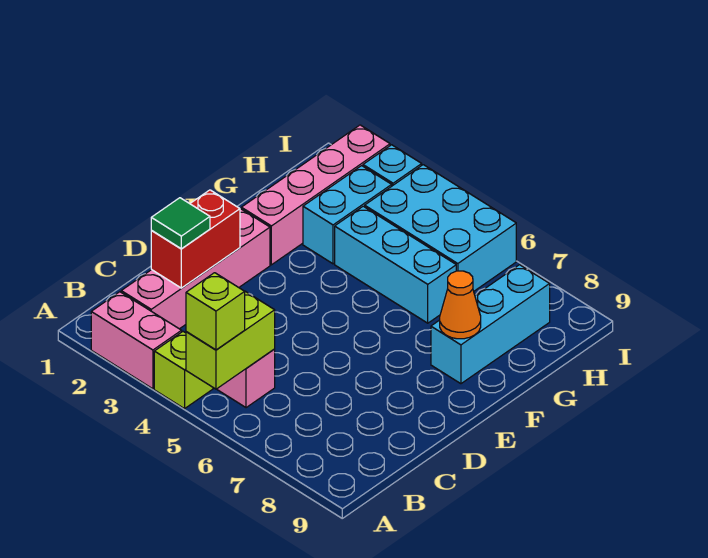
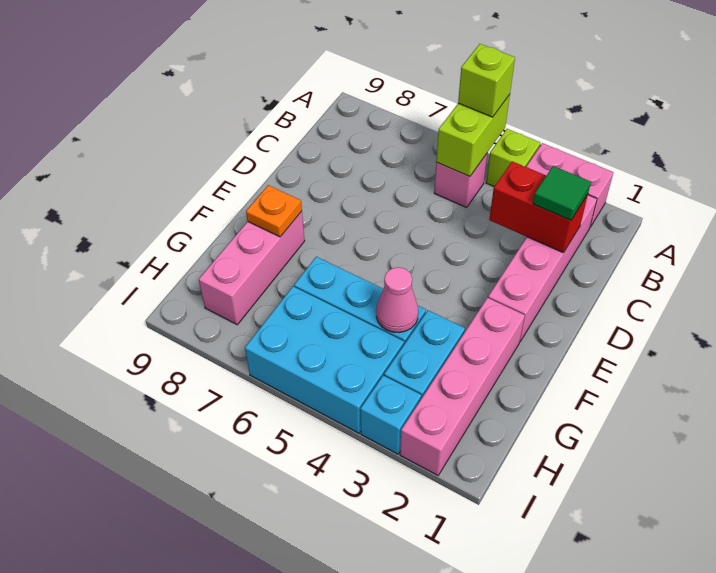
red 1x2 brick [151,190,240,288] -> red 1x2 brick turned to [489,161,588,253]
cyan 1x3 brick [431,265,550,384] -> pink 1x3 brick [199,211,305,325]
orange 1x1 cone [440,271,481,339] -> orange 1x1 plate [246,185,302,237]
none -> pink 1x1 cone [376,267,418,333]

